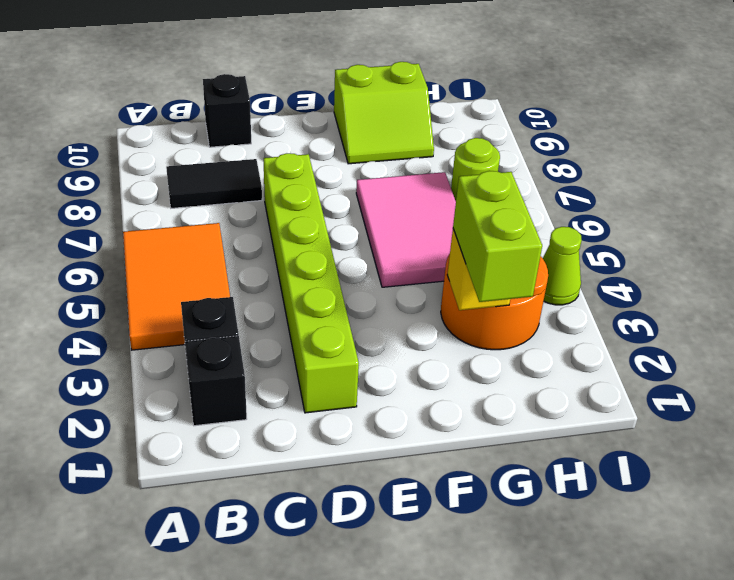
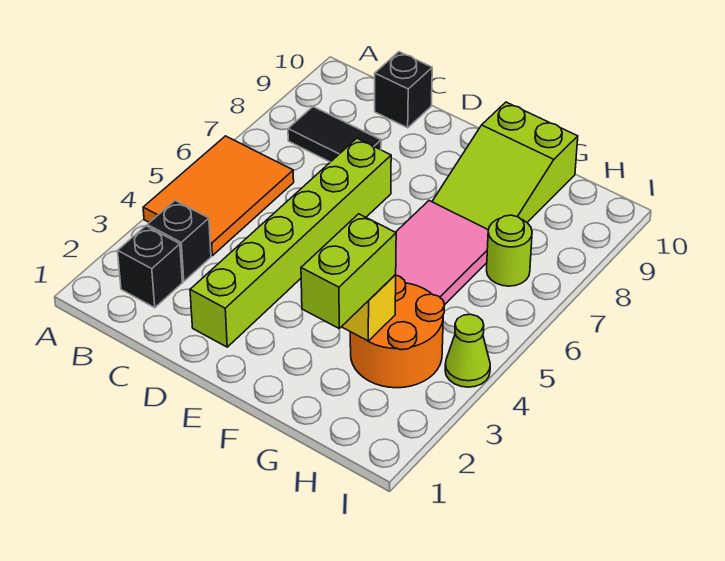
lime 2x2 slope [334,62,434,164] -> lime 2x3 slope [432,102,578,230]

